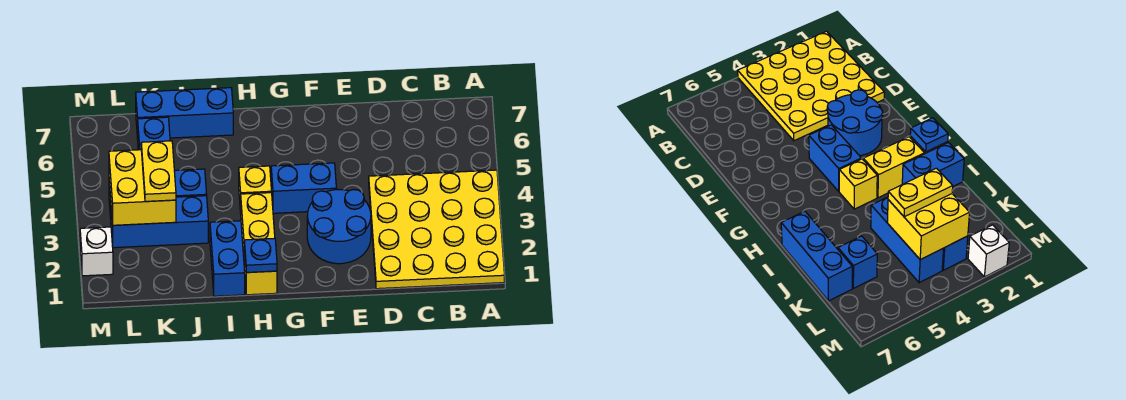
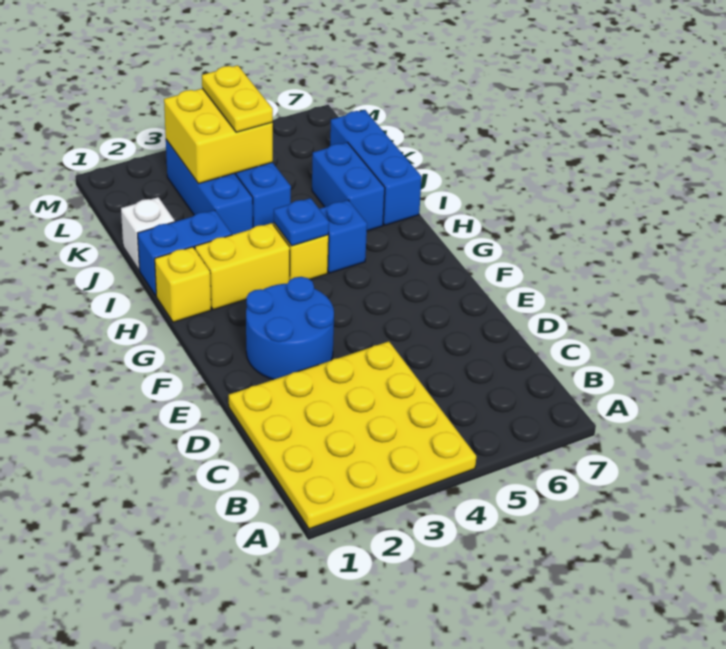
blue 1x2 brick [271,163,336,213] -> blue 1x2 brick moved to [312,142,385,231]
blue 1x1 plate [244,238,277,272] -> blue 1x1 plate moved to [274,198,329,246]
yellow 1x2 plate [141,141,176,201] -> yellow 1x2 plate turned to [202,65,273,132]
blue 1x1 brick [138,117,170,150] -> blue 1x1 brick moved to [320,200,367,273]
white 1x1 brick [80,227,113,276] -> white 1x1 brick moved to [121,197,175,270]

